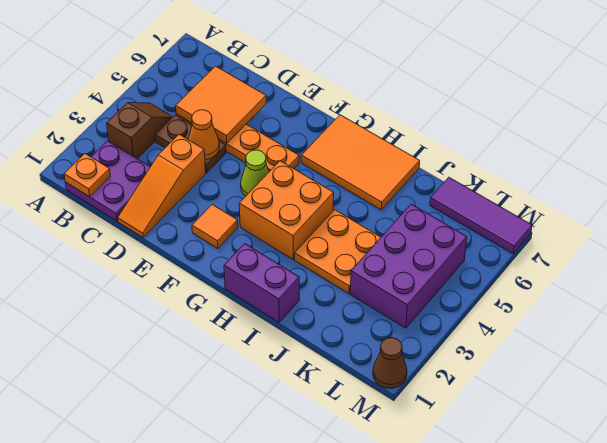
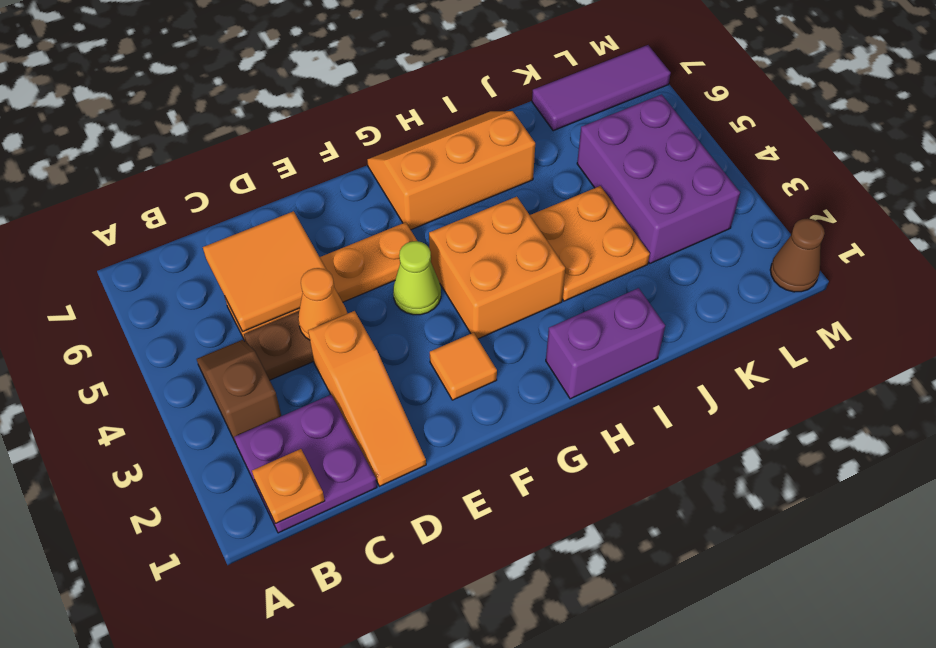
orange 2x3 tile [301,115,420,210] -> orange 2x3 slope [367,111,535,230]

